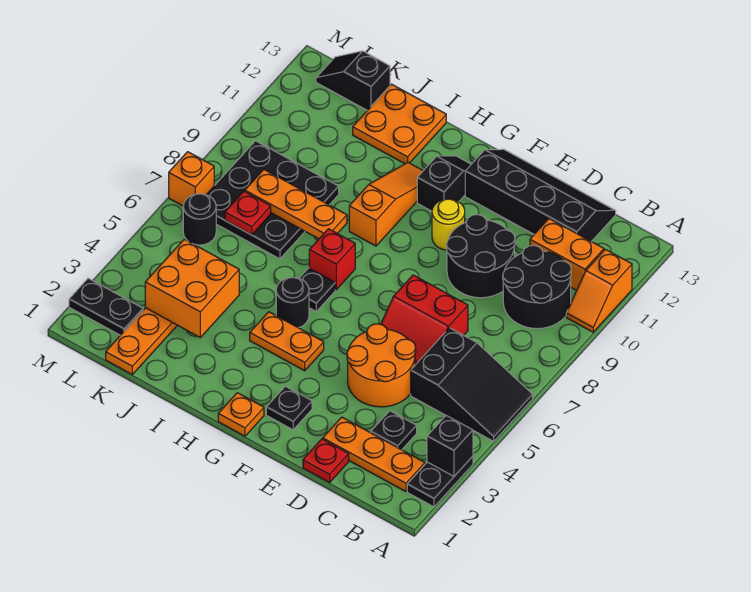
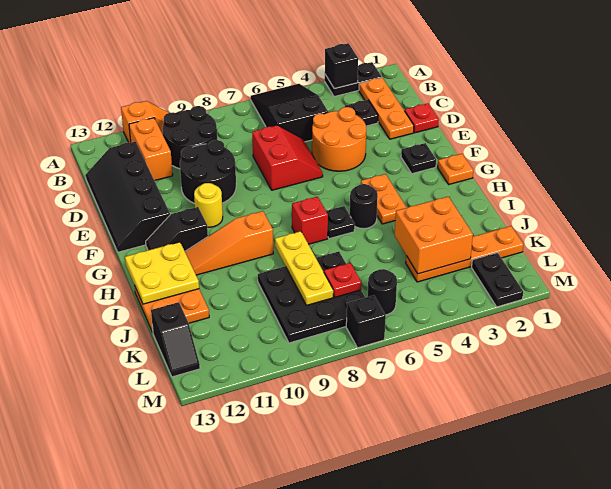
none -> yellow 2x2 plate [125,242,199,304]
orange 1x3 plate [245,170,347,239] -> yellow 1x3 plate [275,231,333,305]
orange 1x1 brick [169,152,214,206] -> black 1x1 brick [346,295,386,348]

